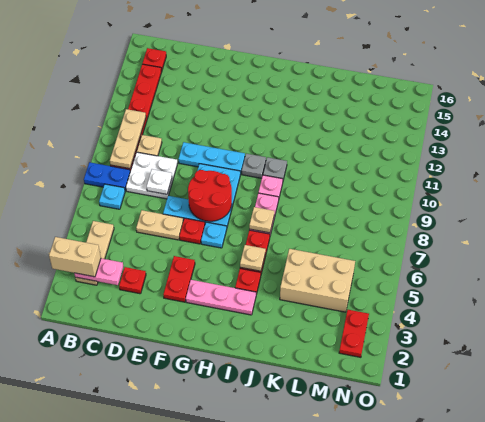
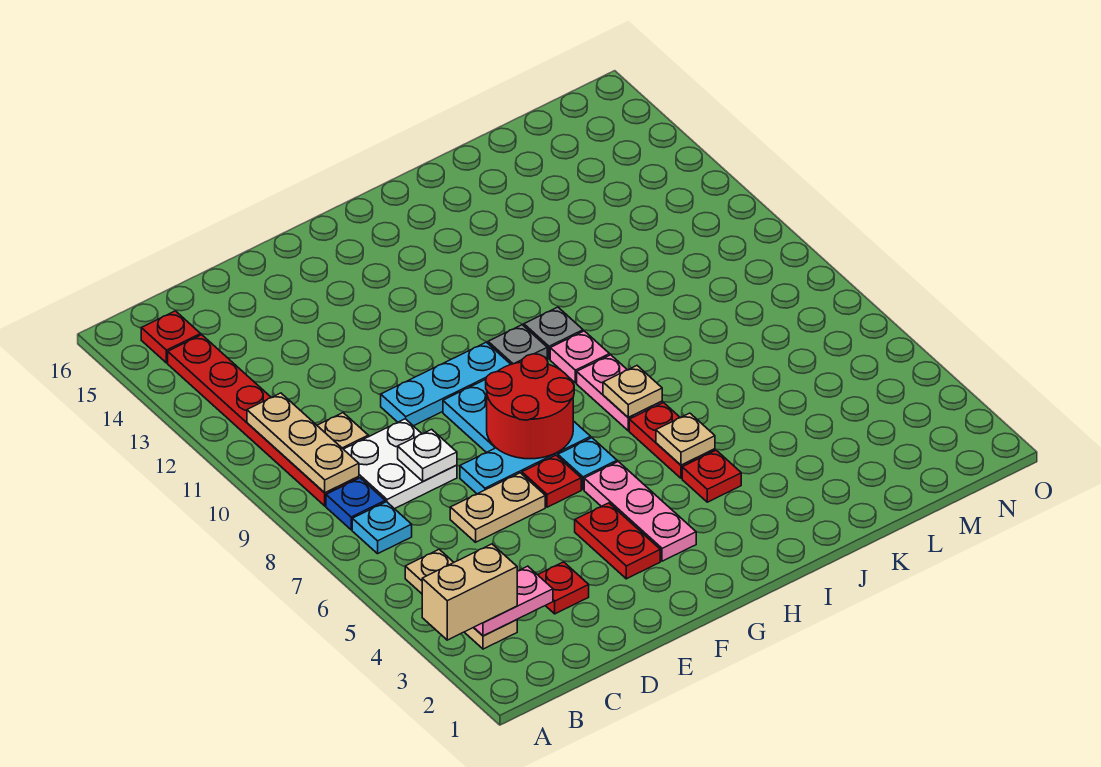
blue 1x2 plate [84,162,130,191] -> blue 1x1 plate [326,478,385,530]
pink 1x3 plate [186,280,256,315] -> pink 1x3 plate turned to [584,462,696,561]
tan 2x3 brick [280,249,355,312] -> none
red 1x2 plate [339,310,369,357] -> none

